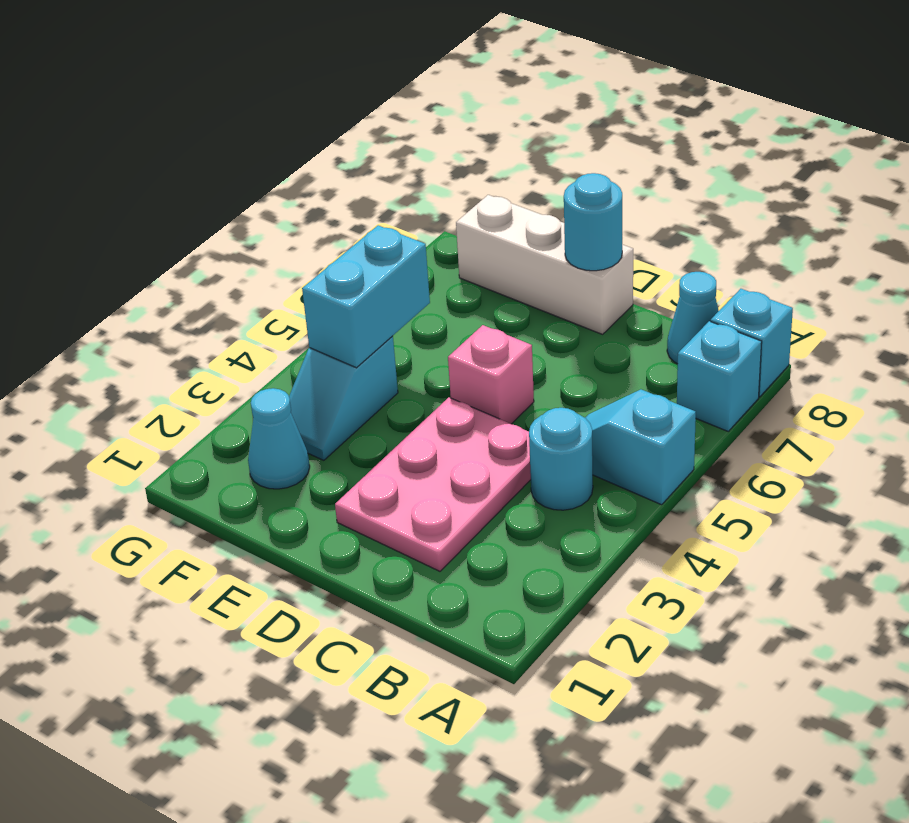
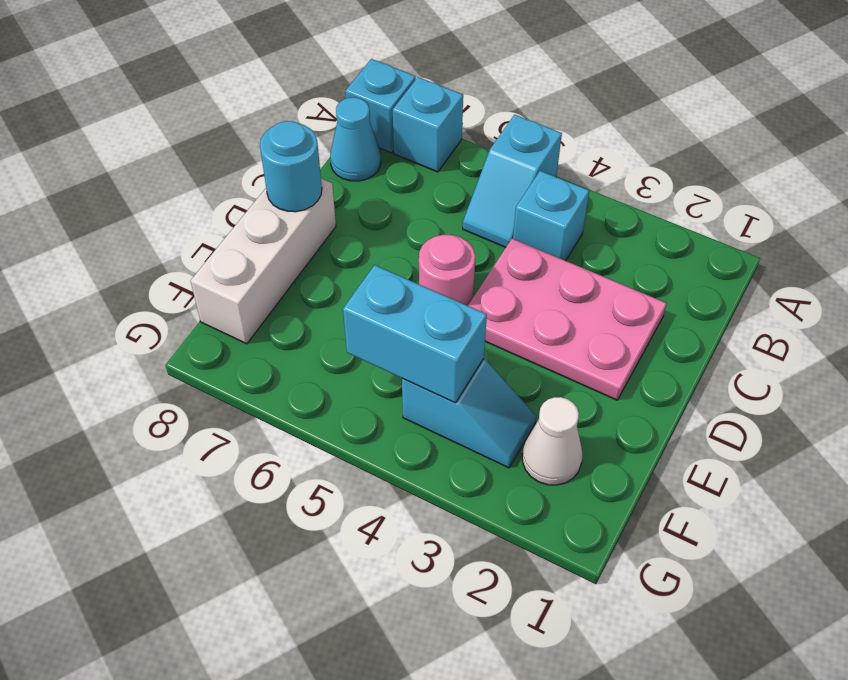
cyan 1x1 round brick [529,408,593,510] -> cyan 1x1 brick [513,171,589,261]
pink 1x1 brick [448,325,534,424] -> pink 1x1 round brick [419,235,475,306]
cyan 1x1 cone [248,388,310,489] -> white 1x1 cone [522,397,582,485]

